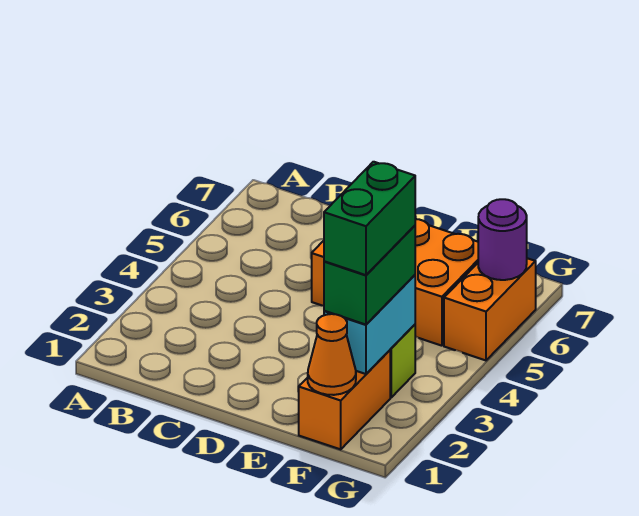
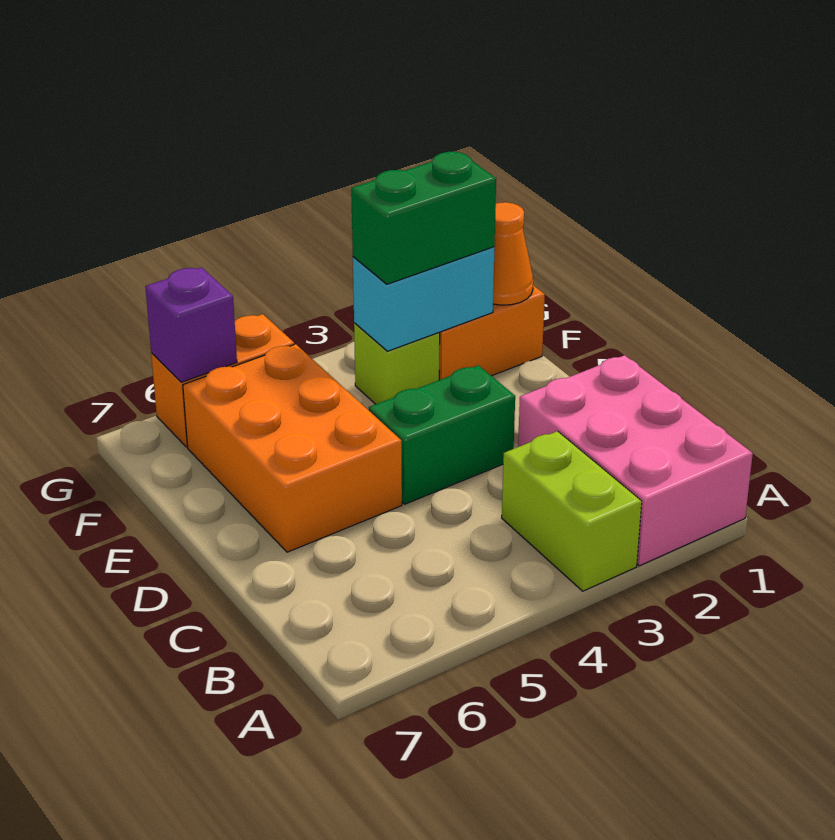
none -> pink 2x3 brick [518,355,753,566]
none -> lime 1x2 brick [502,431,642,591]
green 1x2 brick [324,162,415,275] -> green 1x2 brick moved to [369,365,515,504]
purple 1x1 round brick [478,199,527,280] -> purple 1x1 brick [145,267,237,382]

